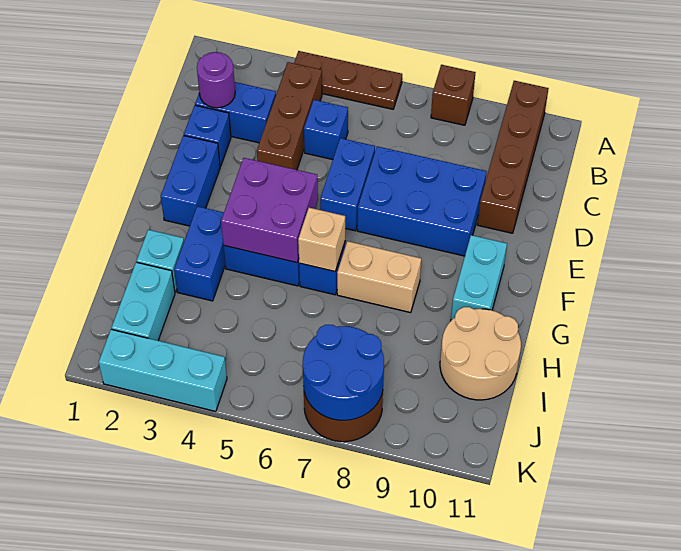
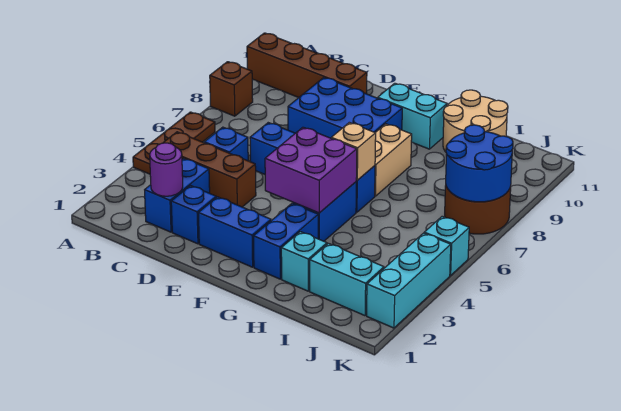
blue 2x3 brick [357,146,487,256] -> blue 2x3 brick turned to [288,78,402,138]
blue 1x2 brick [174,206,225,301] -> blue 1x2 brick turned to [254,203,318,279]
none -> cyan 1x1 brick [424,216,469,275]

